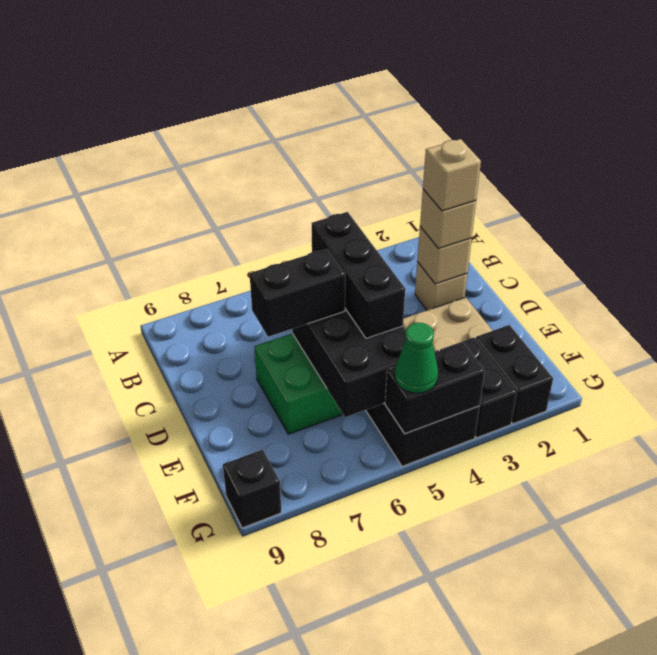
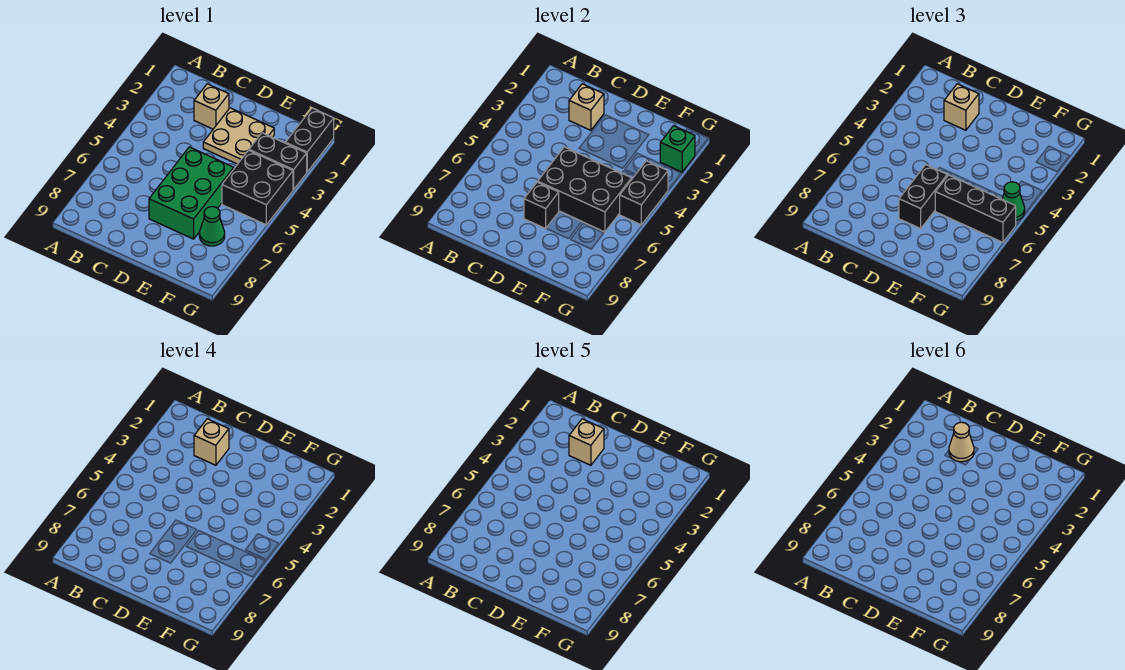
none -> tan 1x1 brick [569,419,604,465]
none -> tan 1x1 cone [949,422,974,462]
black 1x3 brick [312,212,405,338] -> black 1x3 brick moved to [935,175,1016,242]
black 1x2 brick [476,325,553,424] -> black 1x2 brick turned to [285,108,334,172]
none -> green 1x1 cone [199,207,225,246]
none -> green 1x1 brick [660,126,695,172]
black 1x1 brick [223,450,281,528] -> black 1x1 brick moved to [524,182,559,229]

